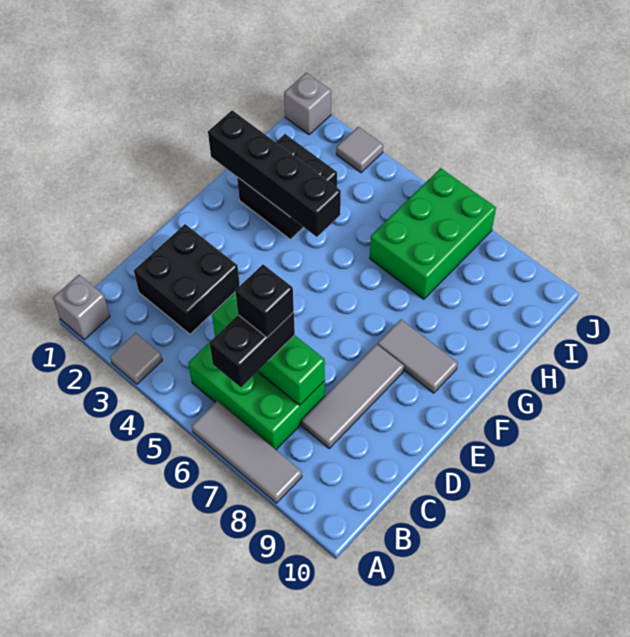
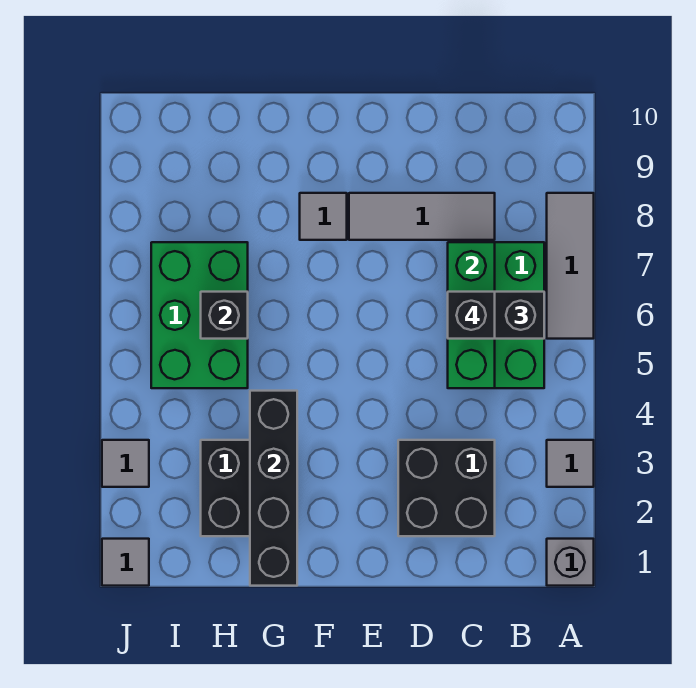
grey 1x2 tile [378,319,458,393] -> grey 1x1 tile [300,193,347,240]
green 2x3 brick [370,168,496,299] -> green 2x3 brick turned to [151,242,248,388]
none -> black 1x1 brick [201,292,248,339]
grey 1x1 brick [284,73,331,135] -> grey 1x1 tile [102,539,149,586]

